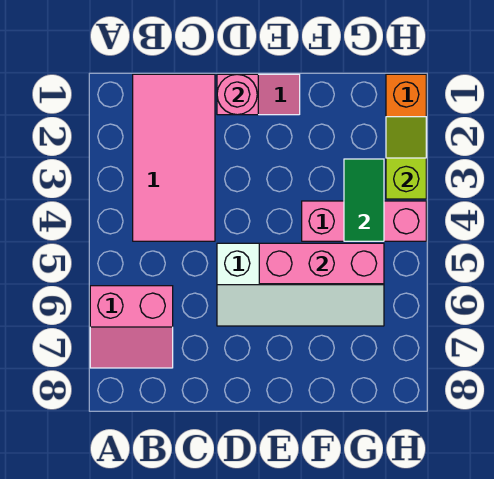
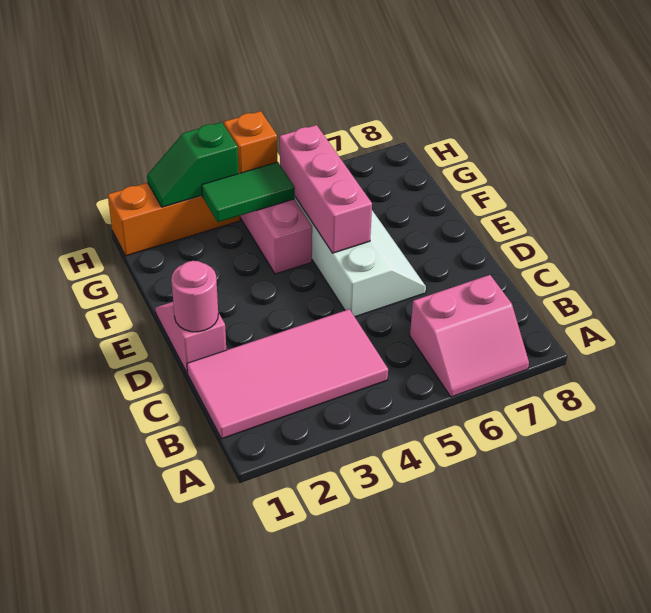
pink 2x2 slope [90,286,173,368] -> pink 2x2 slope turned to [410,275,529,397]
lime 1x2 slope [386,117,426,199] -> green 1x2 slope [147,122,238,207]
none -> orange 1x1 brick [224,111,277,174]

